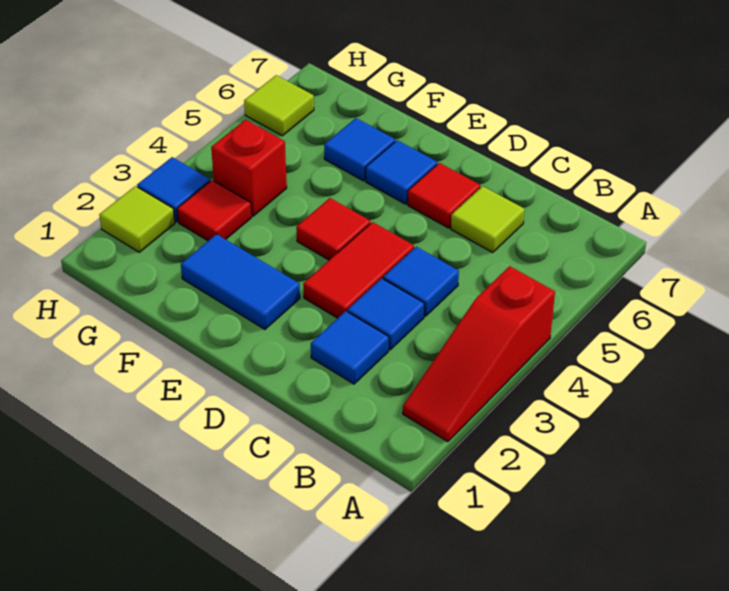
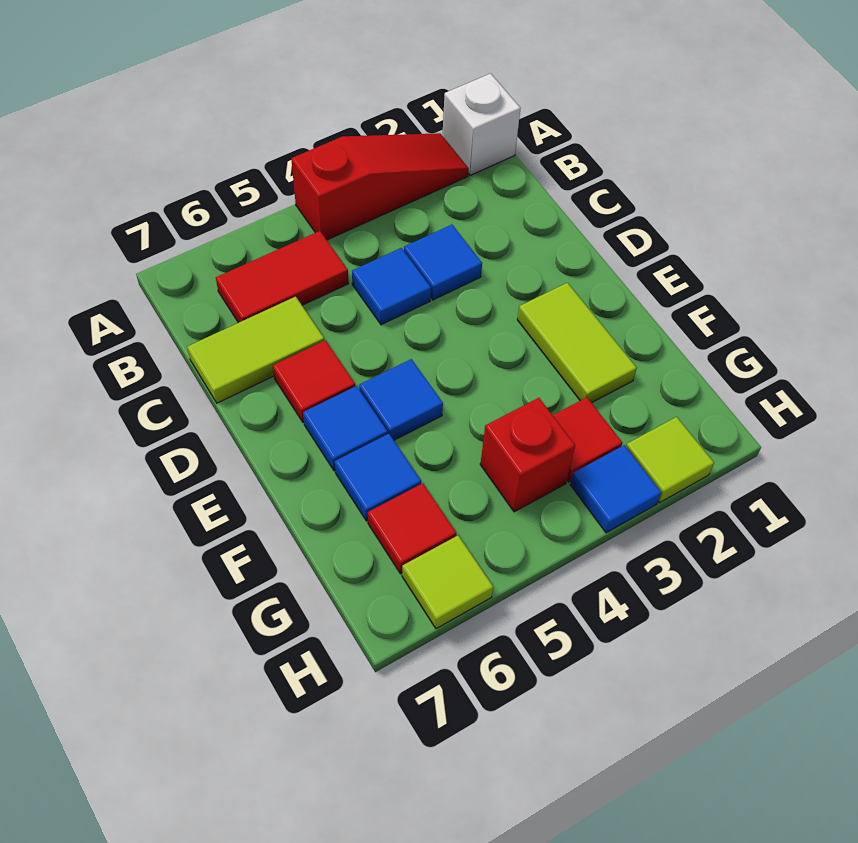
none -> white 1x1 brick [442,73,521,175]
blue 1x1 tile [311,311,389,384] -> blue 1x1 tile moved to [359,359,443,440]
lime 1x1 tile [451,186,525,253] -> lime 1x2 tile [187,297,324,403]
red 1x2 tile [303,222,414,318] -> red 1x2 tile moved to [216,231,348,323]
blue 1x2 tile [181,234,300,329] -> lime 1x2 tile [517,283,637,403]
red 1x1 tile [296,198,370,260] -> red 1x1 tile moved to [368,483,456,574]

